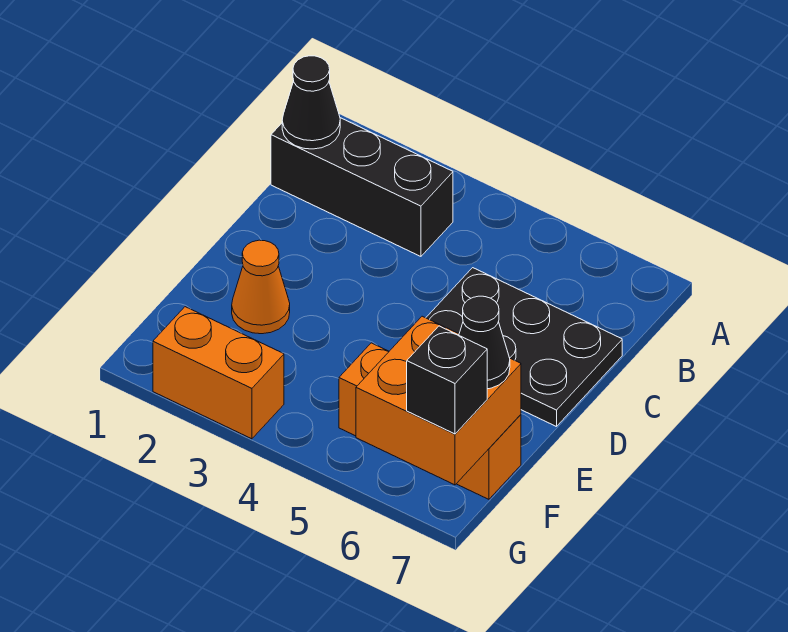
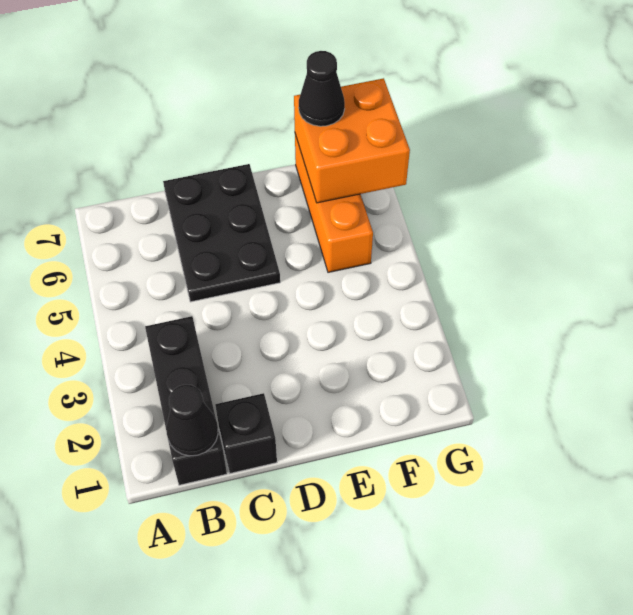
orange 1x1 cone [232,240,290,334] -> none
orange 1x2 brick [153,307,284,439] -> none
black 1x1 brick [407,326,487,434] -> black 1x1 brick moved to [215,393,277,473]

